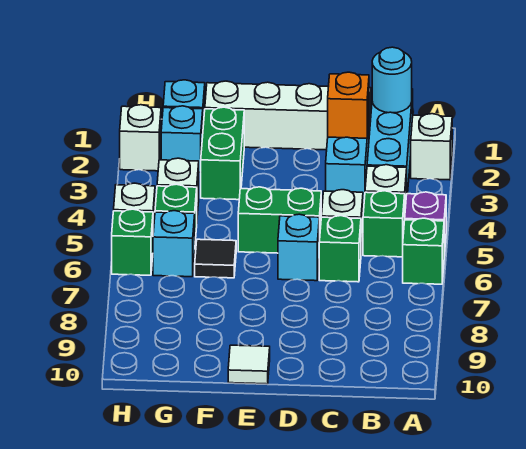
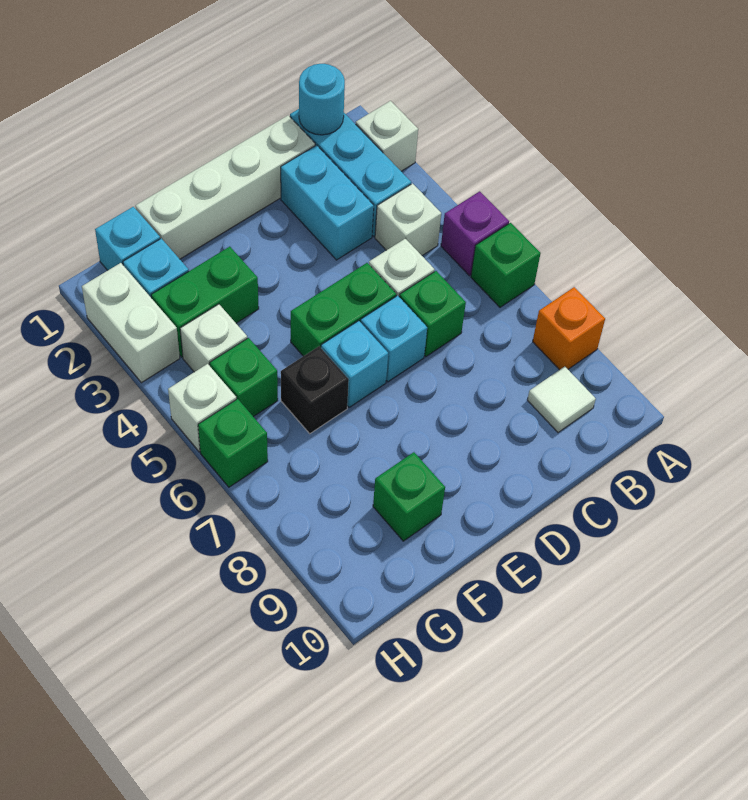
green 1x1 brick [363,191,405,257] -> green 1x1 brick moved to [373,452,445,541]
orange 1x1 brick [328,72,369,138] -> orange 1x1 brick moved to [533,287,605,370]
white 1x1 tile [228,345,270,384] -> white 1x1 tile moved to [527,366,596,433]
green 1x2 brick [201,107,244,200] -> green 1x2 brick turned to [151,247,259,357]
black 1x1 tile [195,239,236,278] -> black 1x1 brick [281,346,349,434]
cyan 1x1 brick [153,211,195,277] -> cyan 1x1 brick moved to [321,321,388,408]
white 1x1 brick [120,105,161,171] -> white 1x2 brick [82,263,180,383]

